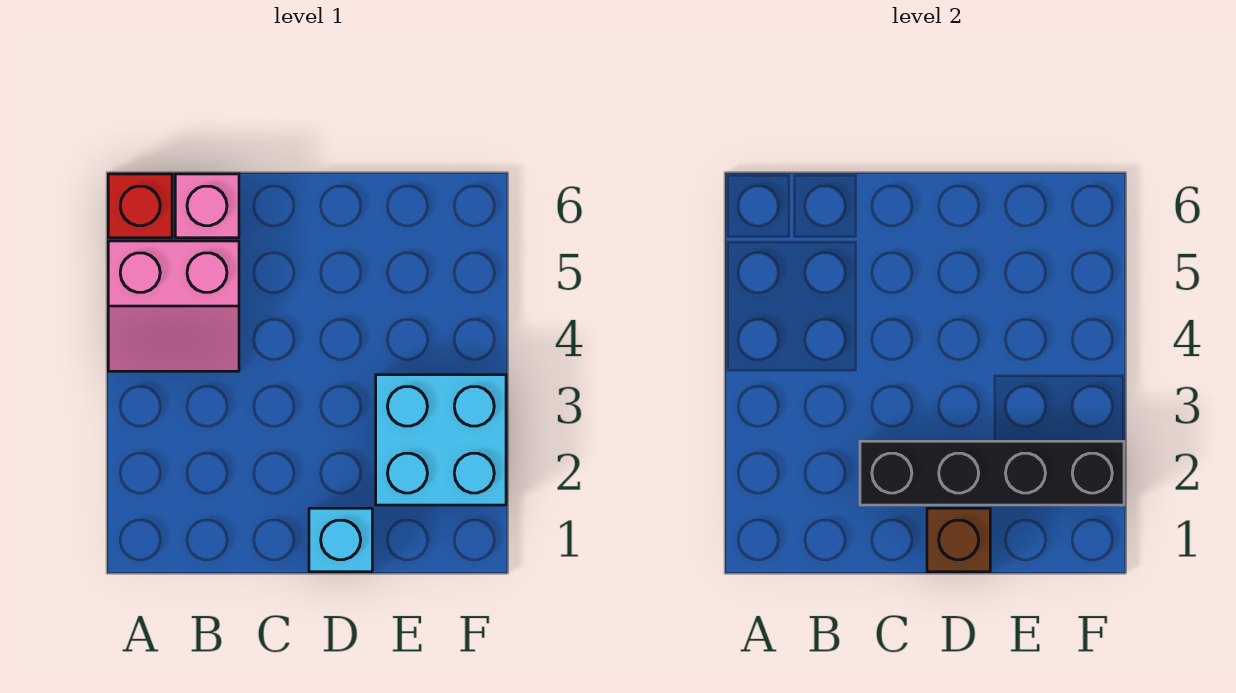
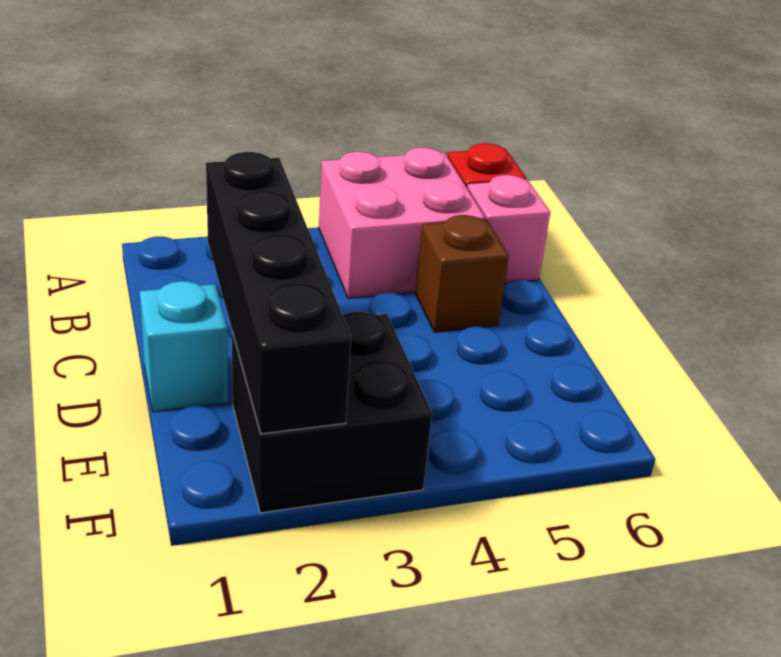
pink 2x2 slope [108,241,239,371] -> pink 2x2 brick [319,147,485,299]
brown 1x1 brick [927,508,990,572] -> brown 1x1 brick moved to [415,215,509,332]
cyan 2x2 brick [376,375,506,505] -> black 2x2 brick [232,312,432,513]

